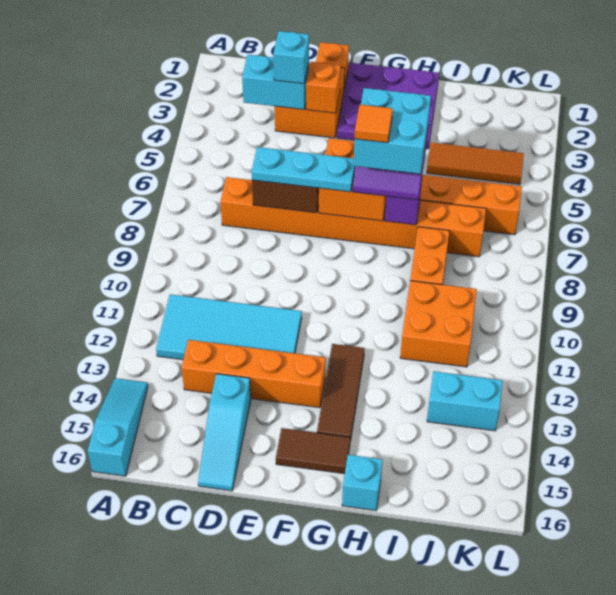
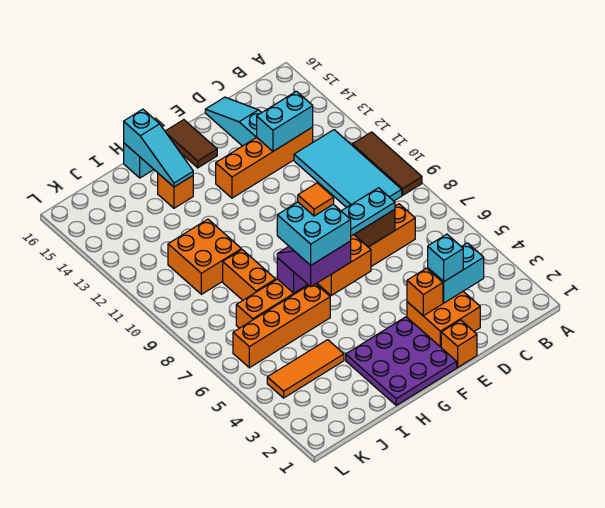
cyan 1x3 slope [88,378,148,476] -> cyan 1x3 slope moved to [124,109,193,187]
cyan 2x4 tile [156,294,302,360] -> cyan 2x4 tile turned to [294,130,402,208]
brown 1x2 tile [276,428,350,474] -> brown 1x2 tile turned to [165,120,217,168]
brown 1x3 tile [317,344,365,441] -> brown 1x3 tile moved to [352,132,422,195]
none -> orange 1x1 brick [158,173,193,208]
cyan 1x2 brick [427,371,502,431] -> cyan 1x2 brick moved to [257,91,313,151]

